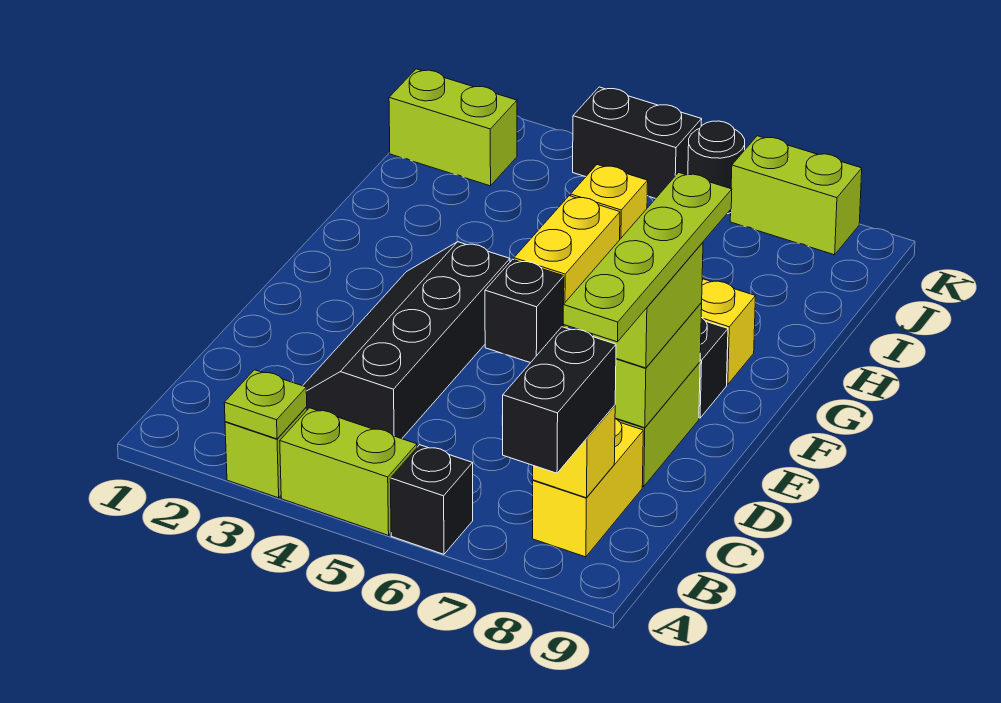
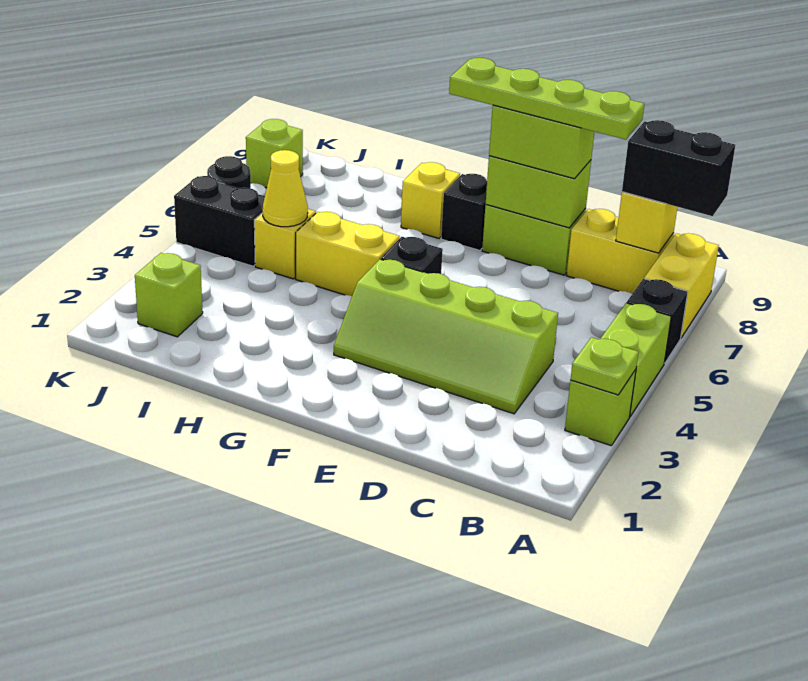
none -> yellow 1x2 brick [644,233,719,338]
black 2x4 slope [303,242,510,439] -> lime 2x4 slope [334,259,558,414]
none -> yellow 1x1 cone [263,150,308,227]
lime 1x2 brick [389,69,517,186] -> lime 1x1 brick [135,253,203,337]
black 1x2 brick [573,87,702,199] -> black 1x2 brick turned to [174,176,265,266]
lime 1x2 brick [730,136,862,255] -> lime 1x1 brick [246,119,303,188]

